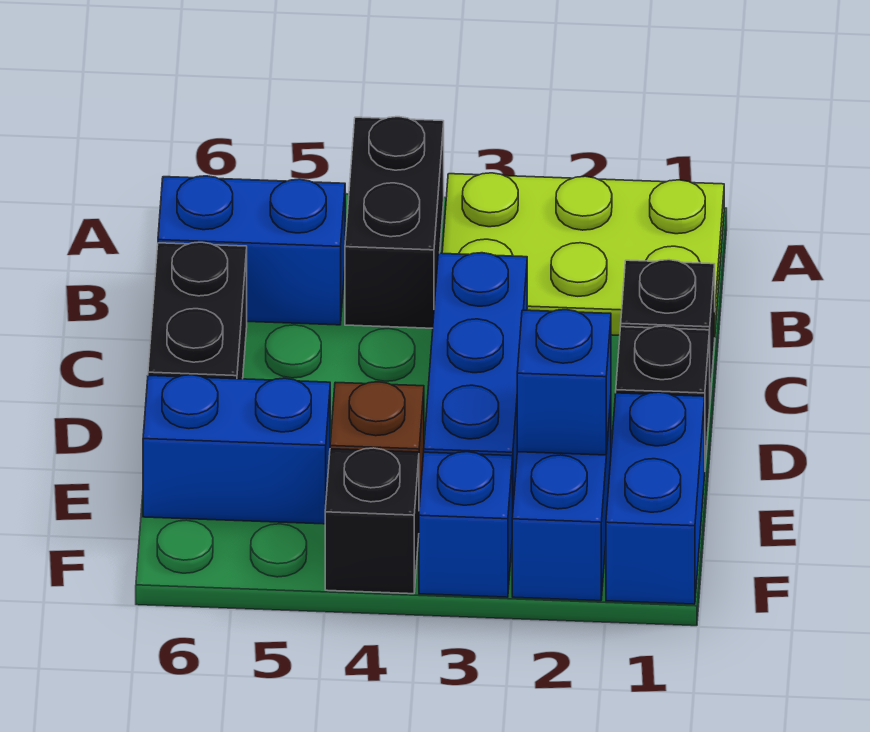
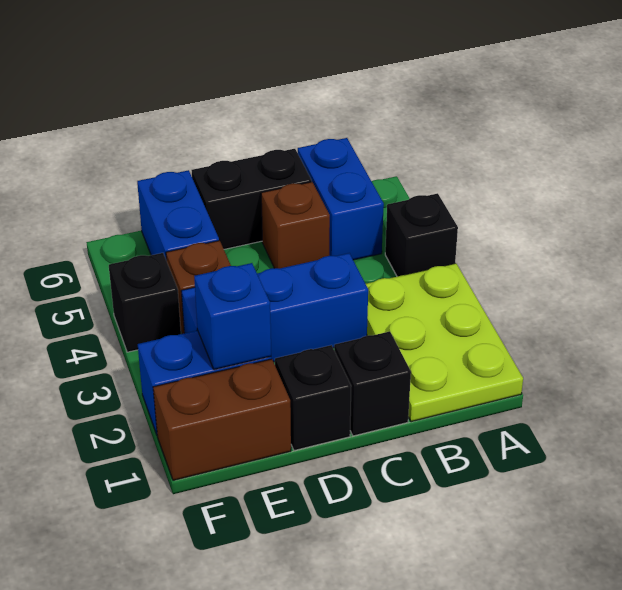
black 1x2 brick [345,117,444,328] -> black 1x1 brick [385,193,458,276]
none -> brown 1x1 brick [261,182,330,269]
blue 1x2 brick [606,392,705,604] -> brown 1x2 brick [153,359,291,480]
blue 1x1 brick [419,452,513,597] -> none

